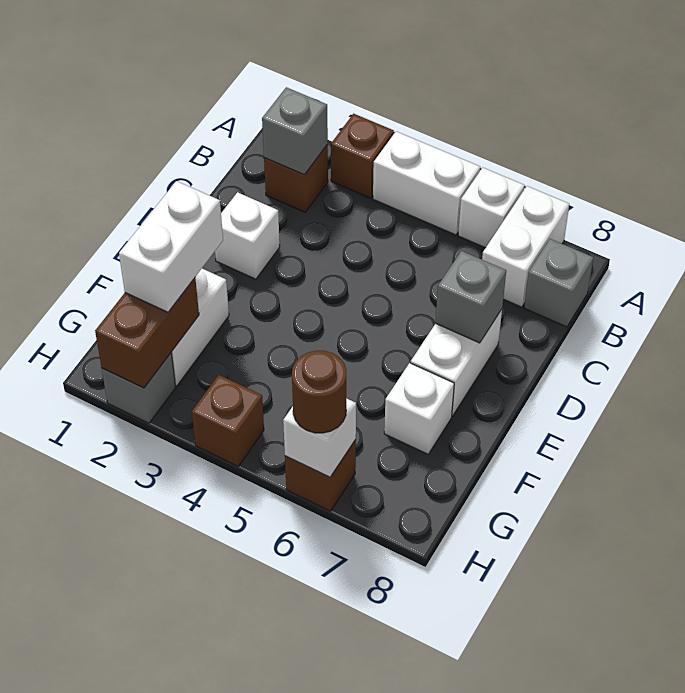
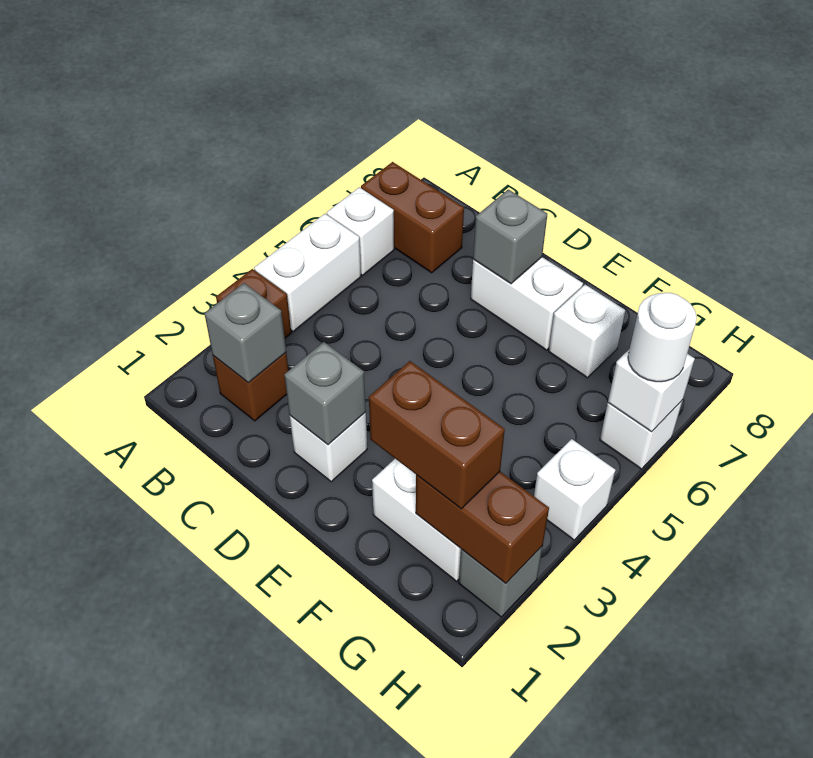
white 1x2 brick [482,186,569,307] -> brown 1x2 brick [361,162,464,273]
grey 1x1 brick [524,239,593,327] -> grey 1x1 brick moved to [284,342,366,445]
white 1x2 brick [119,181,223,312] -> brown 1x2 brick [369,361,505,509]
brown 1x1 brick [192,375,264,466] -> white 1x1 brick [534,439,615,540]
brown 1x1 brick [285,440,356,511] -> white 1x1 brick [600,400,683,469]
brown 1x1 round brick [292,351,346,433] -> white 1x1 round brick [628,293,697,382]

